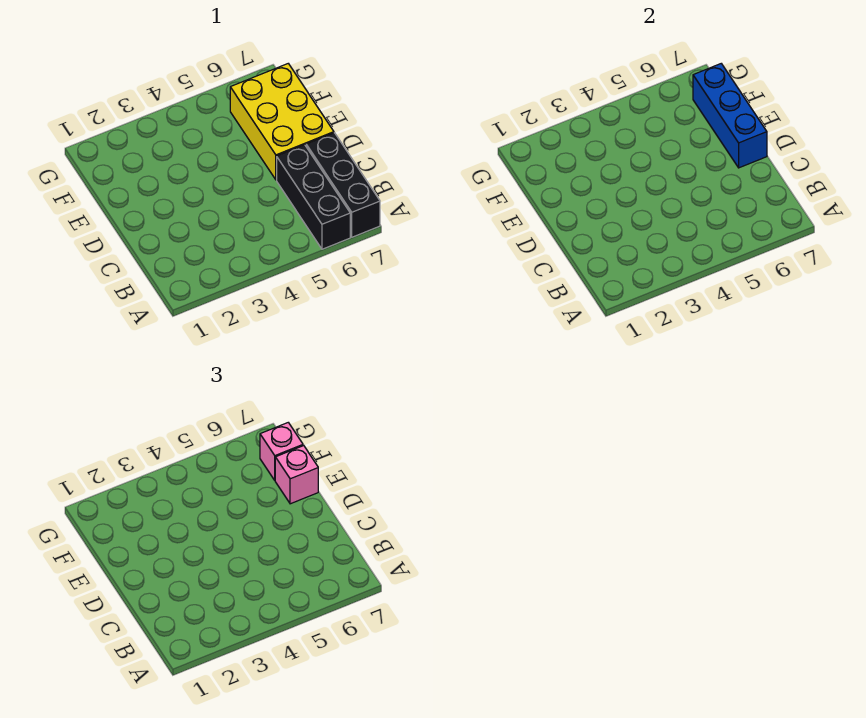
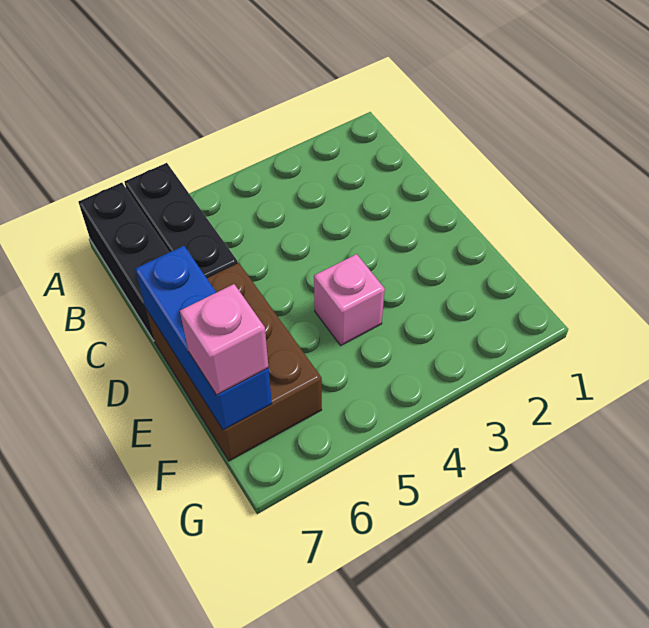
yellow 2x3 brick [230,64,334,180] -> brown 2x3 brick [146,263,322,461]
pink 1x1 brick [275,446,318,504] -> pink 1x1 brick moved to [314,254,385,345]

